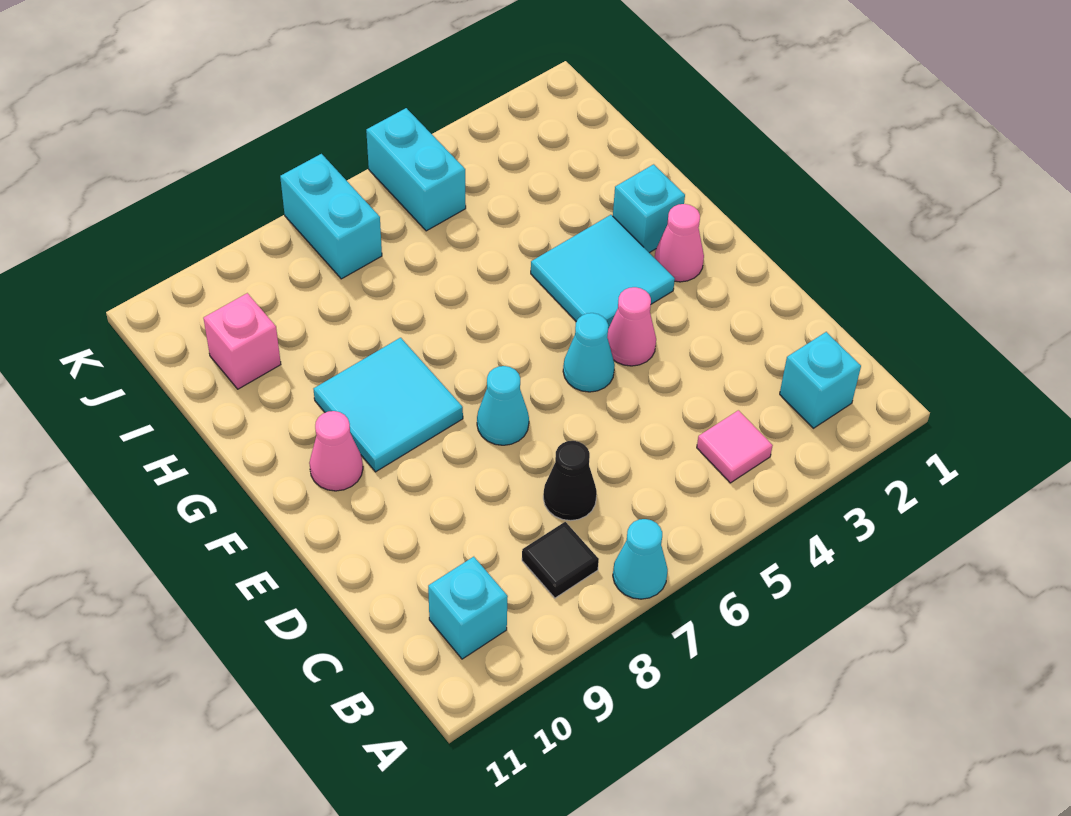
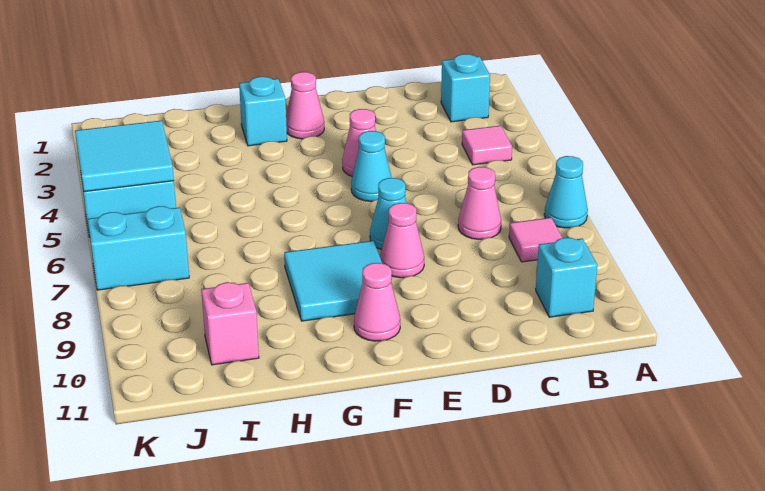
black 1x1 tile [522,522,599,598] -> pink 1x1 tile [509,218,562,262]
black 1x1 cone [543,441,597,521] -> pink 1x1 cone [458,167,501,239]
none -> pink 1x1 cone [380,203,424,278]
cyan 2x2 tile [531,215,675,329] -> cyan 2x2 tile moved to [75,121,174,192]

